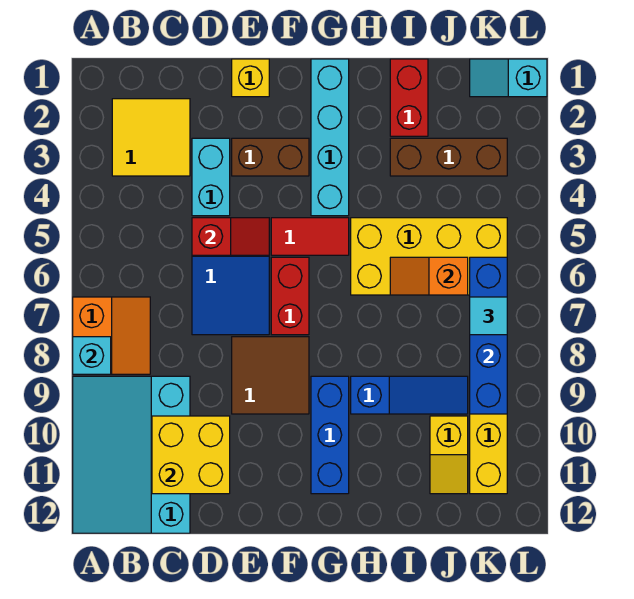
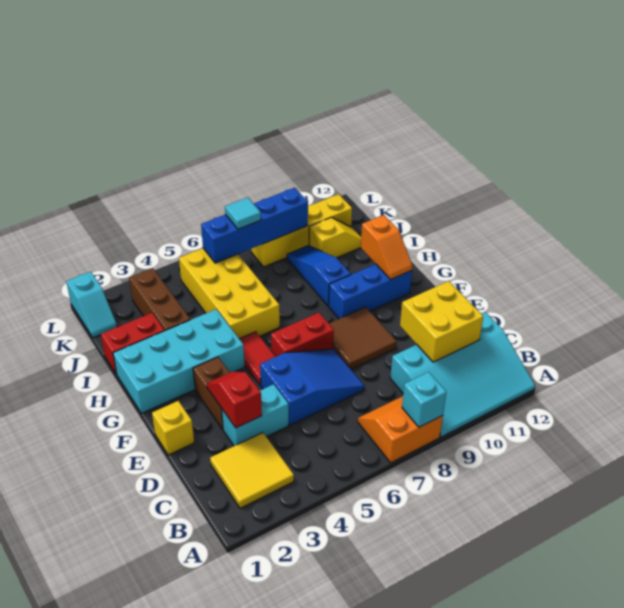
red 1x2 slope [192,218,269,255] -> red 1x2 slope moved to [207,372,262,428]
cyan 1x4 brick [311,59,349,216] -> cyan 2x4 brick [113,309,245,413]
orange 1x2 slope [390,257,468,295] -> orange 1x2 slope moved to [361,215,413,279]

